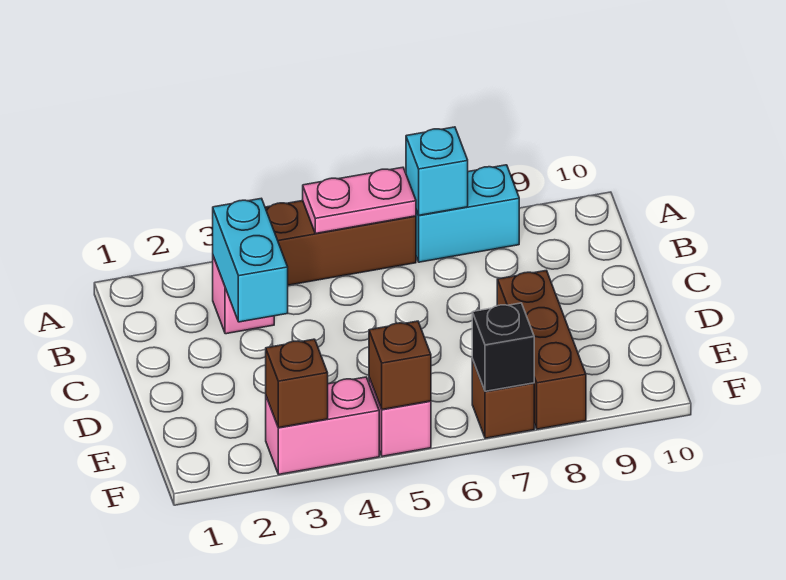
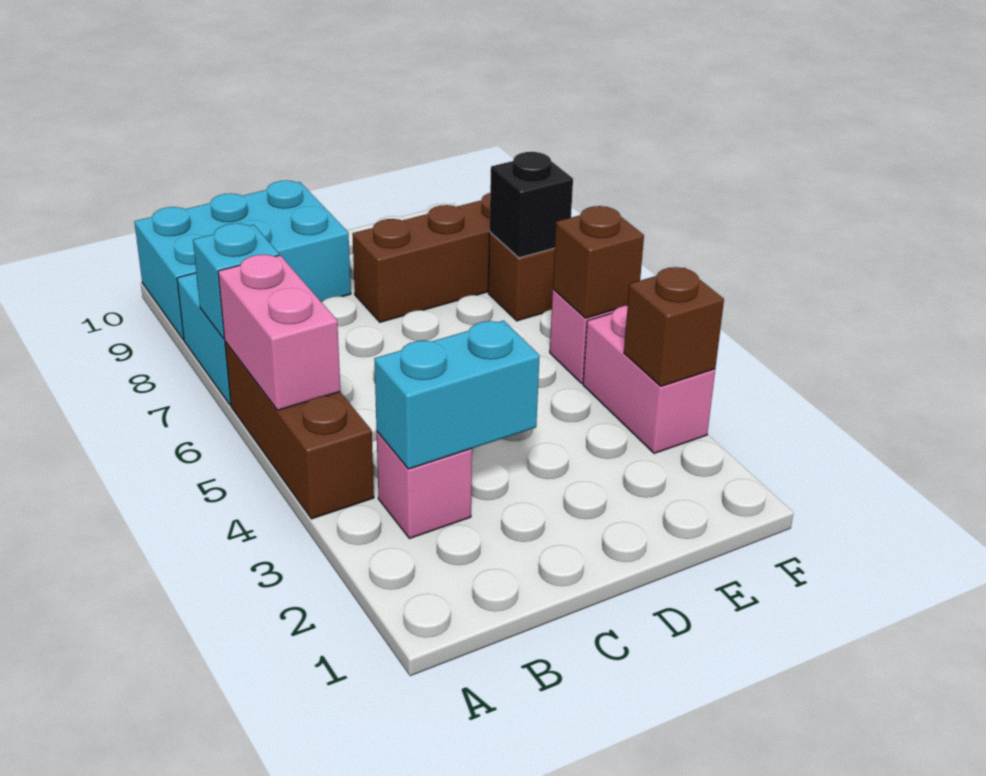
pink 1x2 plate [303,167,416,234] -> pink 1x2 brick [218,255,340,410]
none -> cyan 2x3 brick [134,180,351,340]

